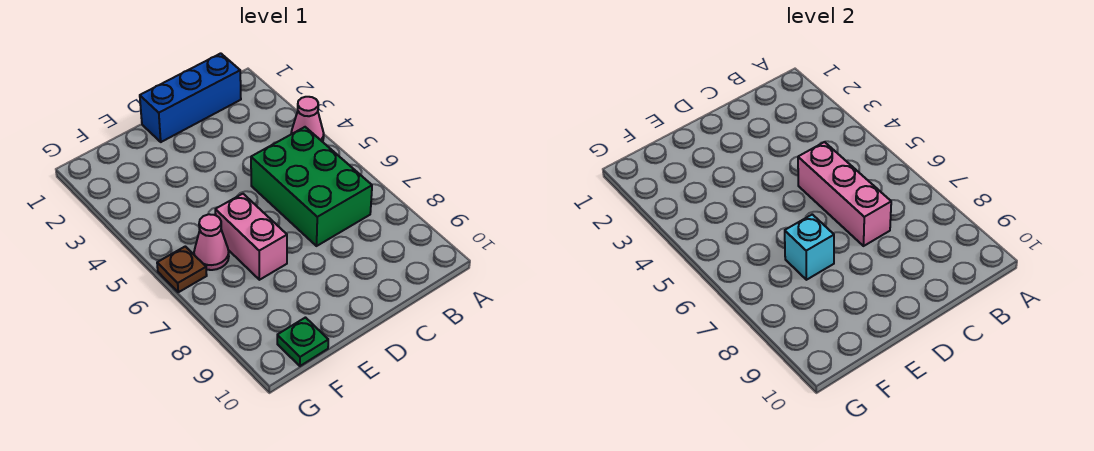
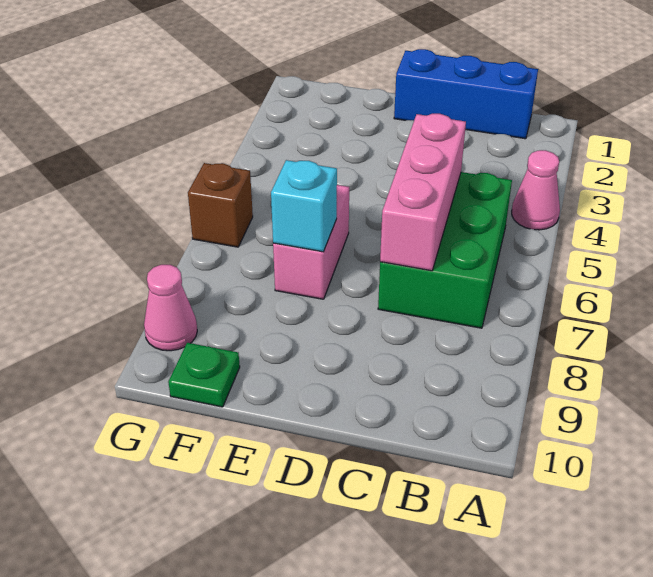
pink 1x1 cone [194,214,229,270] -> pink 1x1 cone moved to [144,265,197,351]
brown 1x1 plate [157,246,207,292] -> brown 1x1 brick [188,163,253,247]

